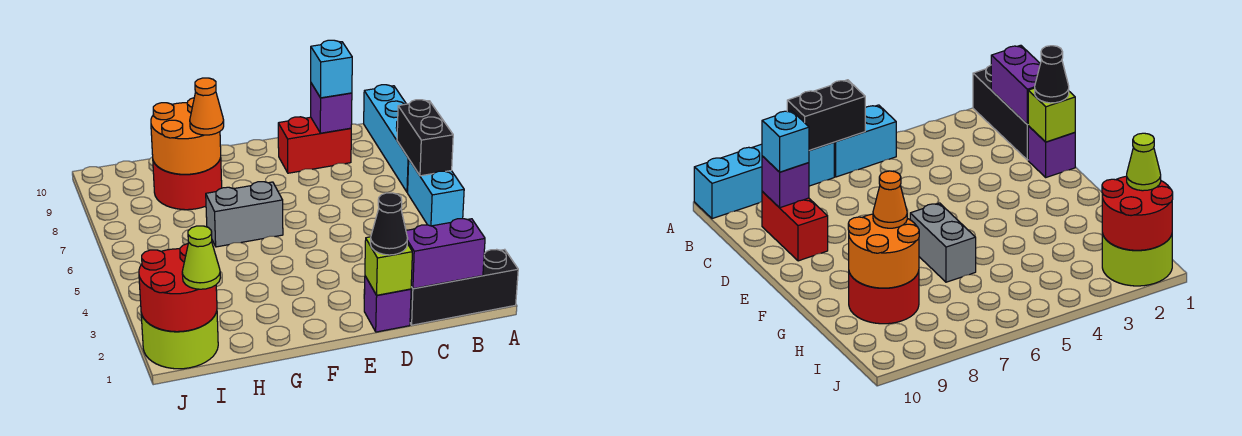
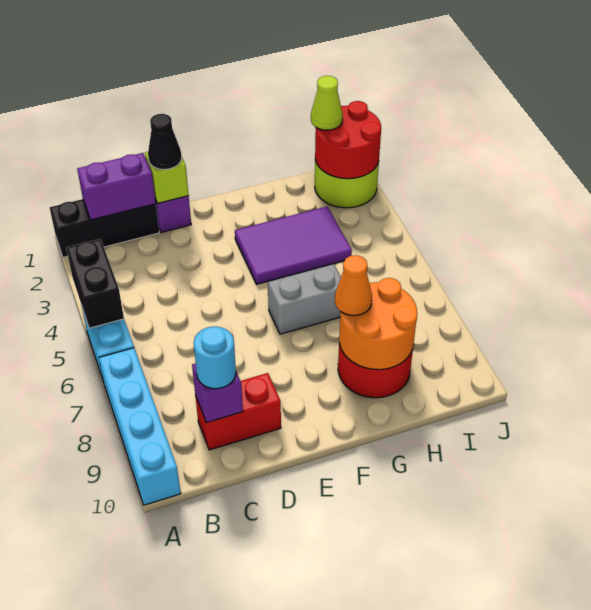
black 1x2 brick [397,100,453,176] -> black 1x2 brick moved to [66,239,124,328]
cyan 1x1 brick [311,40,352,98] -> cyan 1x1 round brick [194,326,236,389]
none -> purple 2x3 tile [235,206,352,284]

